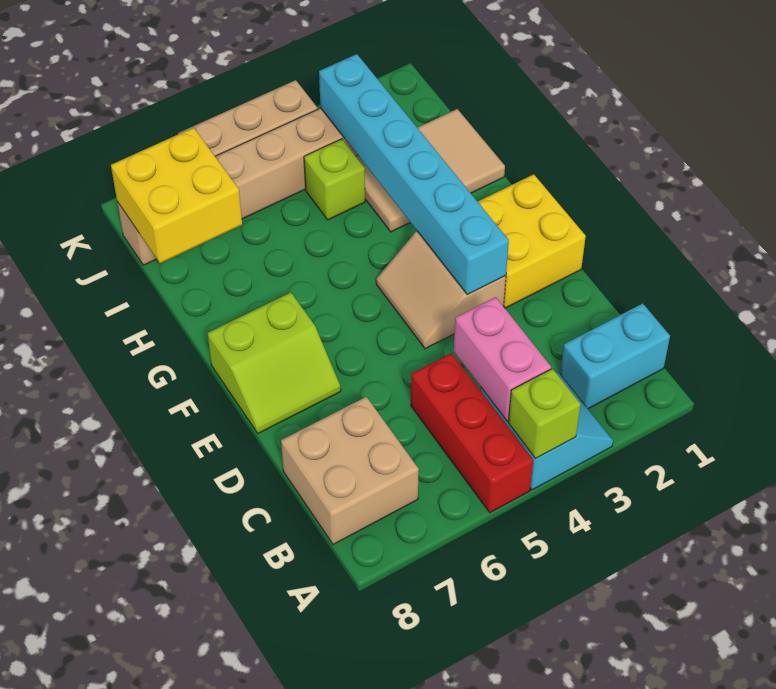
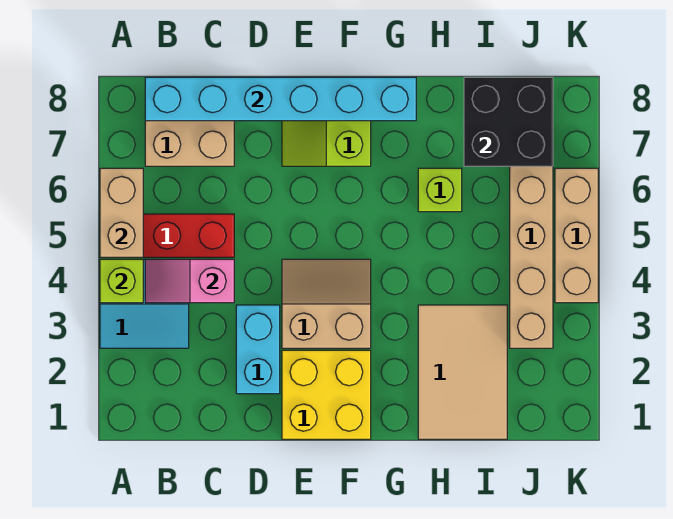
none -> tan 1x2 brick [100,168,143,257]
cyan 1x2 brick [560,303,670,409] -> cyan 1x2 brick moved to [236,305,280,394]
pink 1x2 brick [454,297,551,421] -> pink 1x2 slope [145,259,234,303]
cyan 1x6 brick [319,54,509,295] -> cyan 1x6 brick moved to [145,77,416,121]
lime 1x1 brick [304,139,365,220] -> lime 1x1 brick moved to [418,168,462,212]
yellow 2x2 brick [111,128,242,263] -> black 2x2 brick [464,77,553,166]

